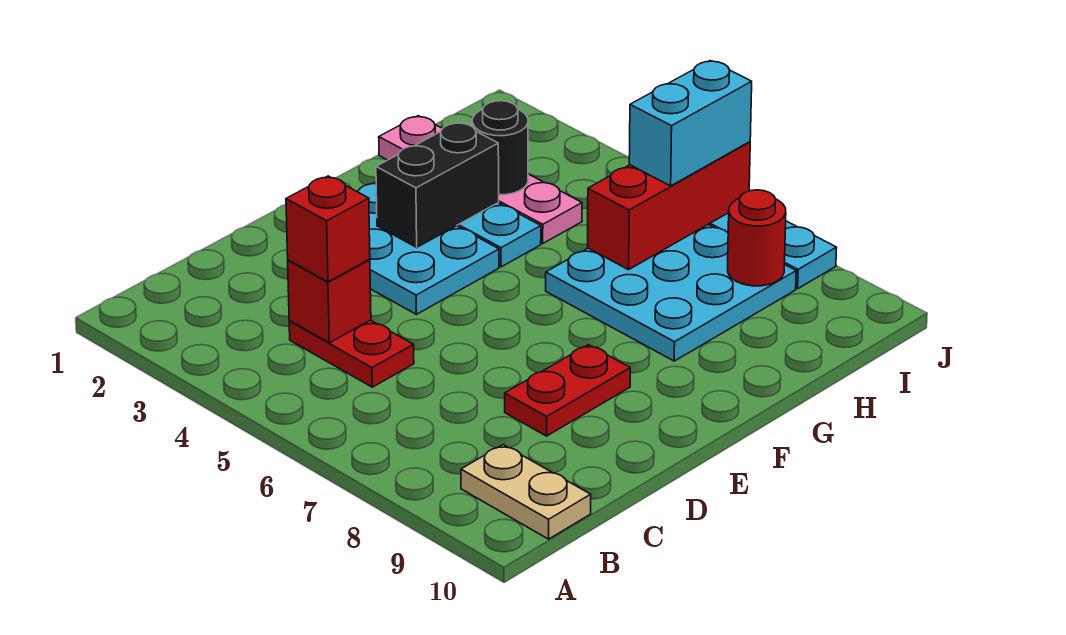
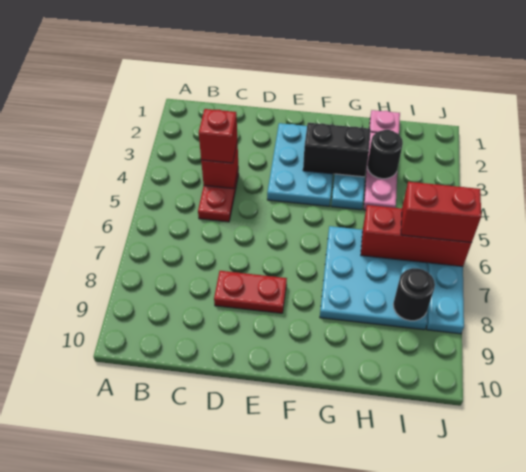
tan 1x2 plate [461,445,591,539] -> none
cyan 1x2 brick [629,61,752,186] -> red 1x2 brick [401,182,481,243]
red 1x1 round brick [728,190,786,286] -> black 1x1 round brick [393,268,435,321]

